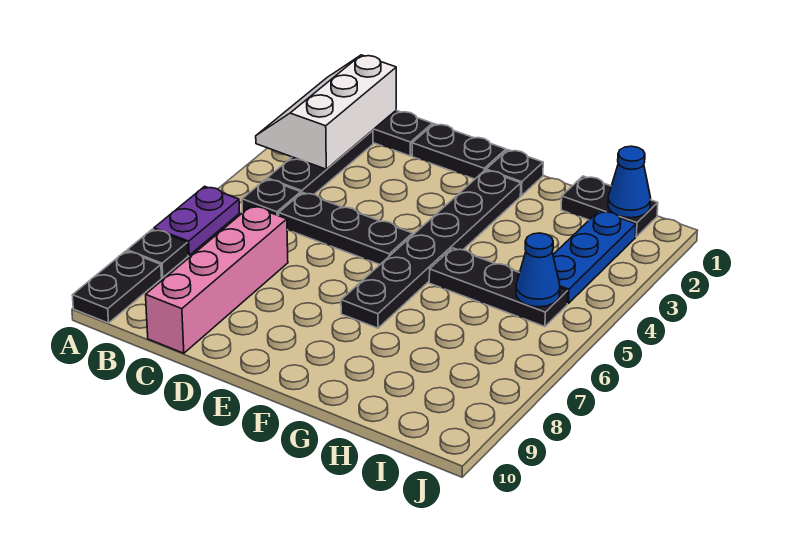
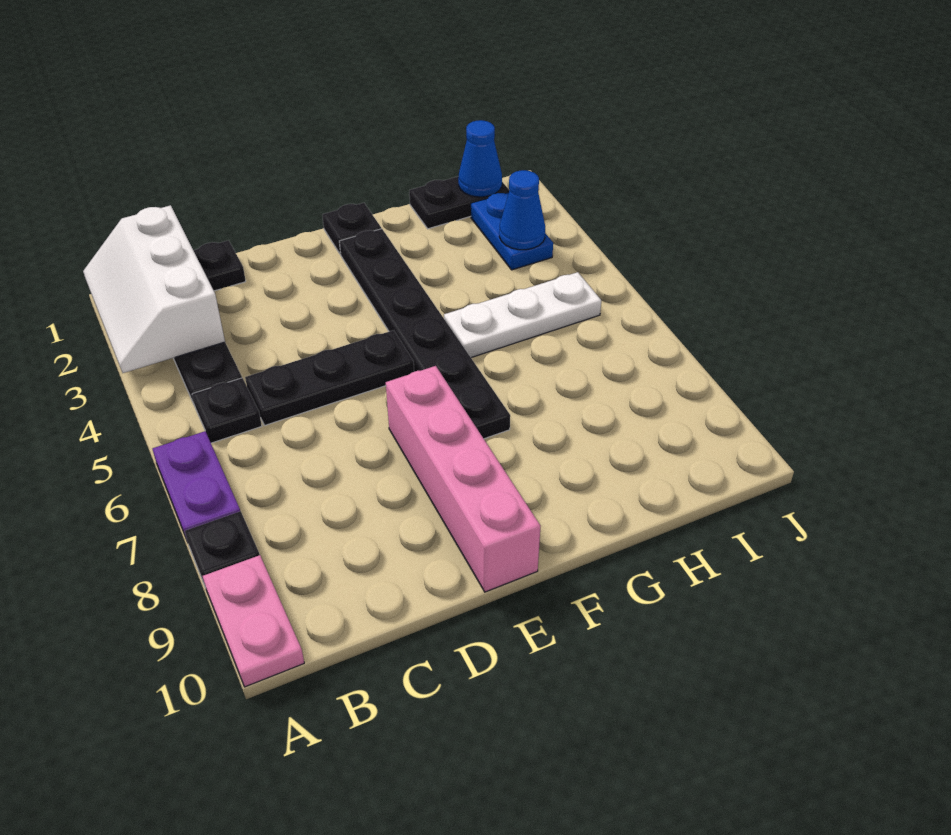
black 1x2 plate [72,251,162,323] -> pink 1x2 plate [203,555,304,687]
pink 1x4 brick [146,206,288,353] -> pink 1x4 brick moved to [386,366,541,592]
black 1x2 plate [412,124,506,179] -> none
black 1x3 plate [429,248,568,327] -> white 1x3 plate [444,272,601,357]
blue 1x3 plate [553,211,636,303] -> blue 1x2 plate [471,192,553,270]
blue 1x1 cone [516,233,560,307] -> blue 1x1 cone moved to [499,170,545,250]

